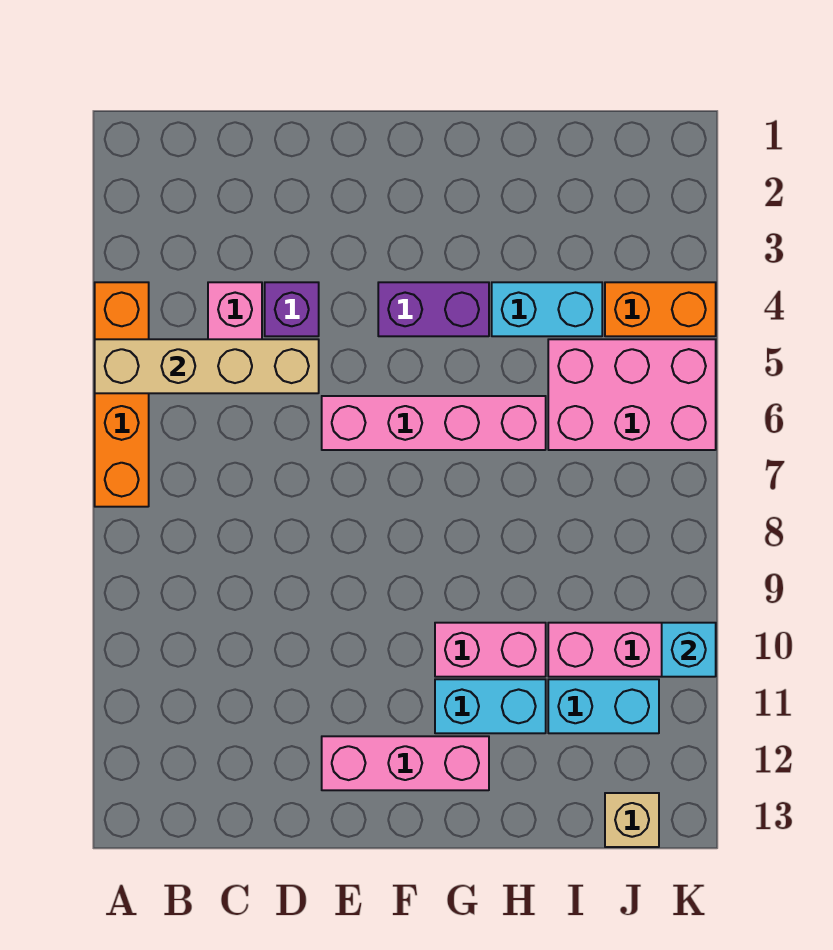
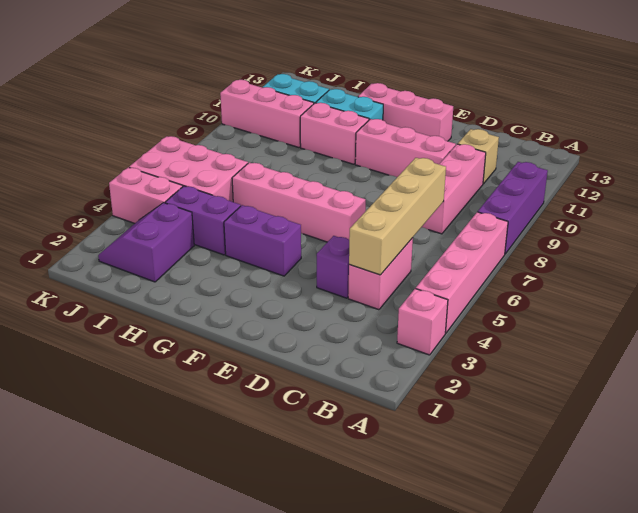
none -> pink 1x1 brick [397,289,448,355]
orange 1x4 brick [95,282,149,507] -> pink 1x4 brick [416,212,508,333]
tan 1x4 brick [95,339,319,393] -> tan 1x4 brick turned to [349,158,446,275]
none -> purple 1x3 brick [478,162,548,254]
none -> pink 1x3 brick [422,144,486,234]
none -> pink 1x3 brick [355,119,456,177]
cyan 1x2 brick [492,282,602,336] -> purple 1x2 brick [165,186,241,255]
none -> purple 2x2 slope [98,203,194,282]
orange 1x2 brick [605,282,716,336] -> pink 1x2 brick [109,167,183,224]
tan 1x1 brick [605,793,659,847] -> tan 1x1 brick moved to [458,129,499,184]
cyan 1x1 brick [662,623,716,677] -> none

